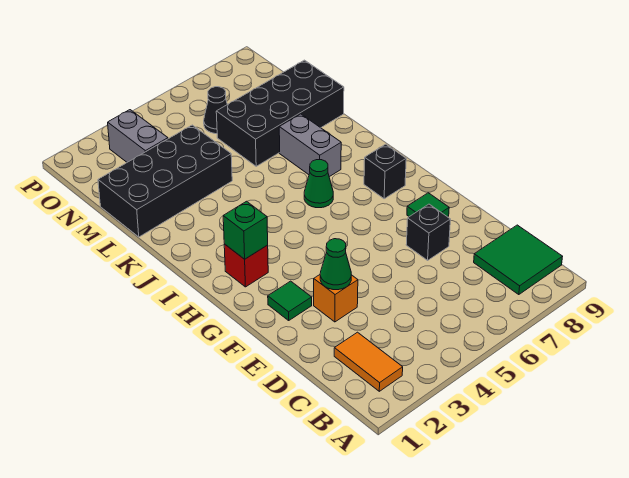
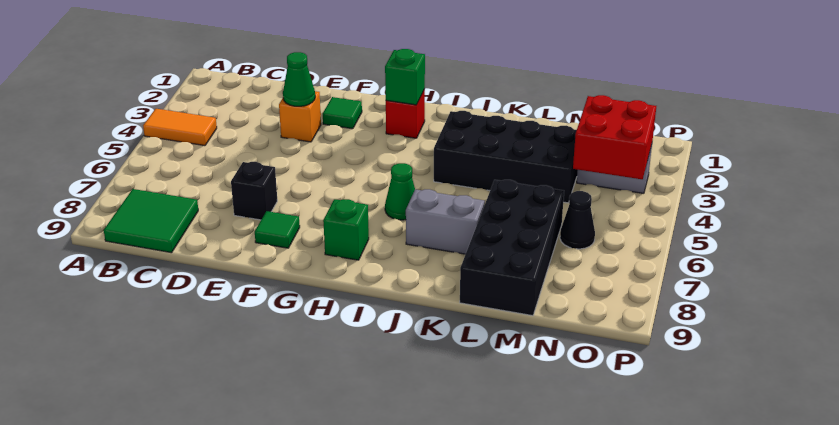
orange 1x2 tile [334,332,403,391] -> orange 1x2 tile moved to [143,109,217,146]
black 1x1 brick [364,144,406,199] -> green 1x1 brick [323,199,369,260]
black 2x4 brick [98,125,232,237] -> black 2x4 brick turned to [434,111,578,203]
none -> red 2x2 brick [573,95,656,179]

